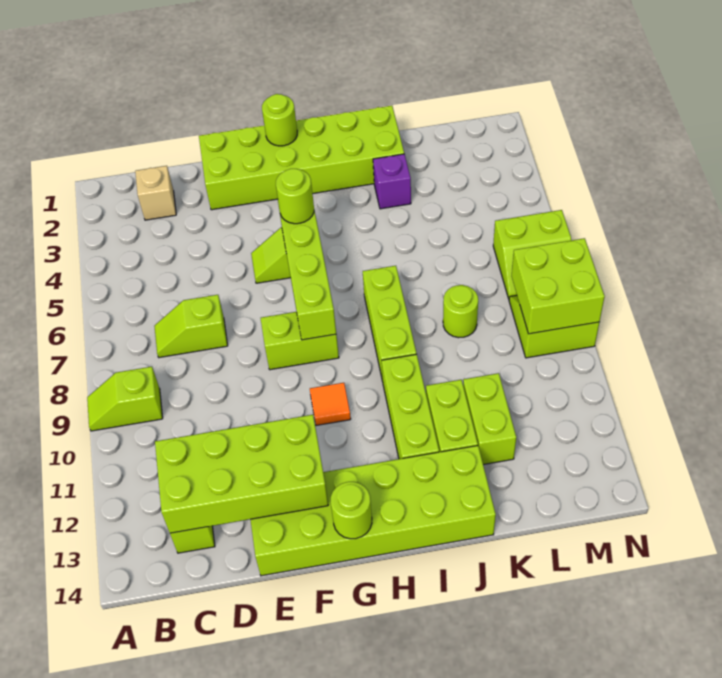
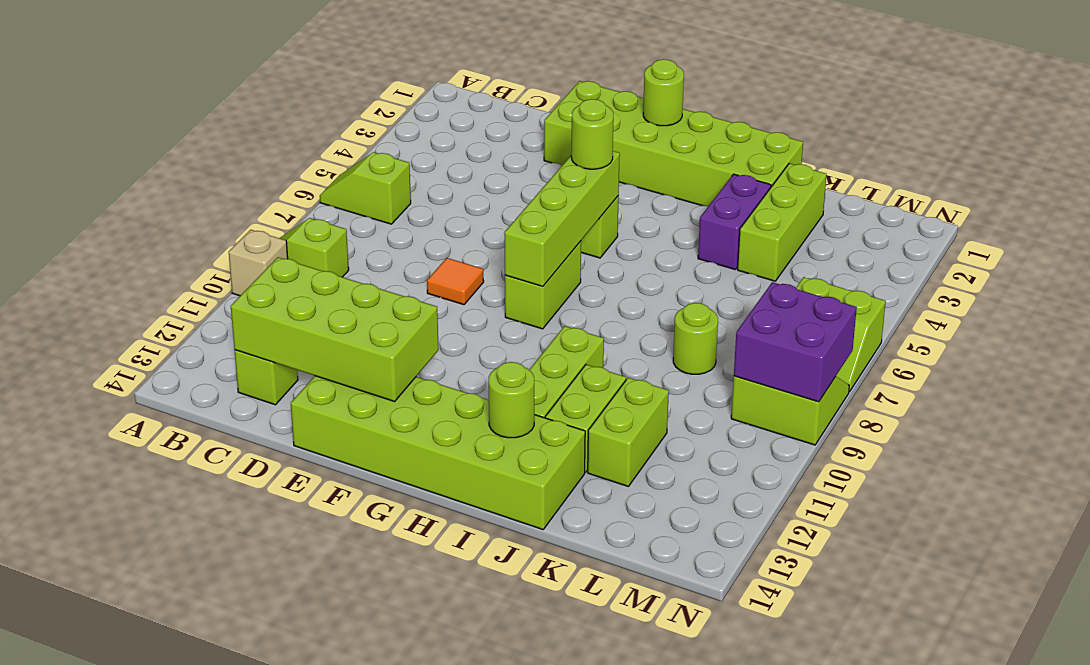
tan 1x1 brick [135,166,176,220] -> tan 1x1 brick moved to [229,230,288,296]
lime 1x2 slope [154,295,228,358] -> lime 1x2 slope moved to [320,152,411,224]
lime 1x2 brick [261,312,339,370] -> lime 1x2 brick turned to [505,241,581,329]
orange 1x1 tile [310,383,351,426] -> orange 1x1 tile moved to [427,258,484,305]
lime 1x1 round brick [331,482,372,539] -> lime 1x1 round brick moved to [489,362,534,438]
lime 1x3 brick [363,266,416,380] -> lime 1x3 brick moved to [738,163,826,281]
purple 1x1 brick [373,154,411,209] -> purple 1x2 brick [698,174,771,270]
lime 2x2 brick [512,238,605,334] -> purple 2x2 brick [734,282,857,402]

